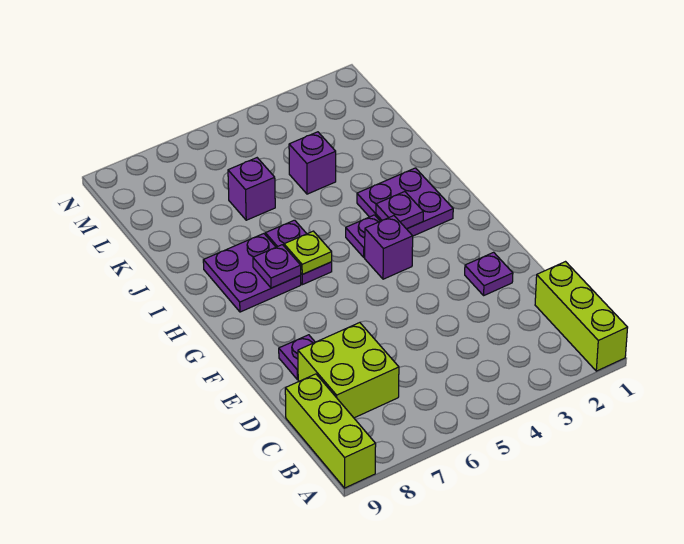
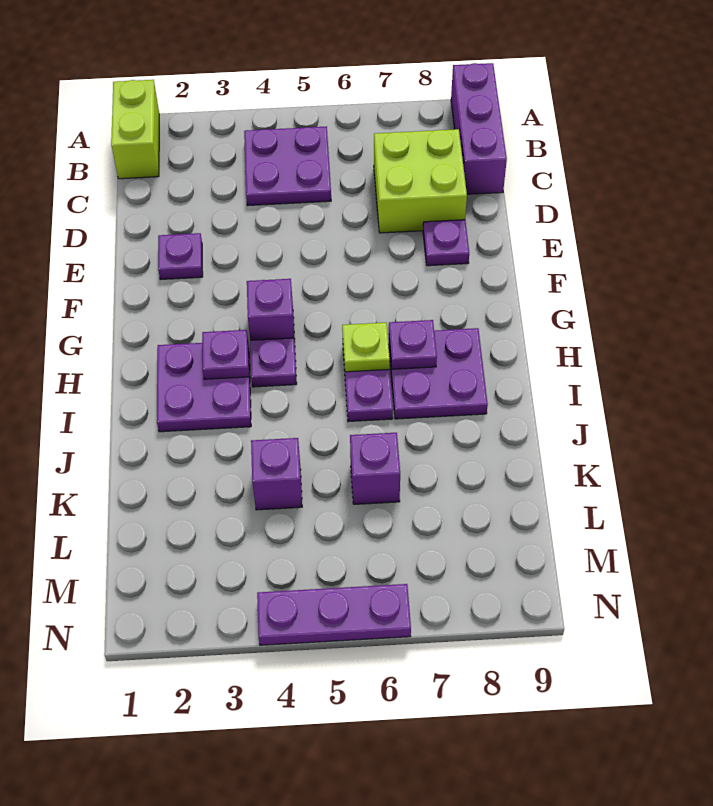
lime 1x3 brick [535,262,628,371] -> lime 1x2 brick [111,80,159,179]
lime 1x3 brick [285,374,376,488] -> purple 1x3 brick [451,63,507,194]
none -> purple 2x2 plate [244,127,331,206]
none -> purple 1x3 plate [257,584,411,645]

